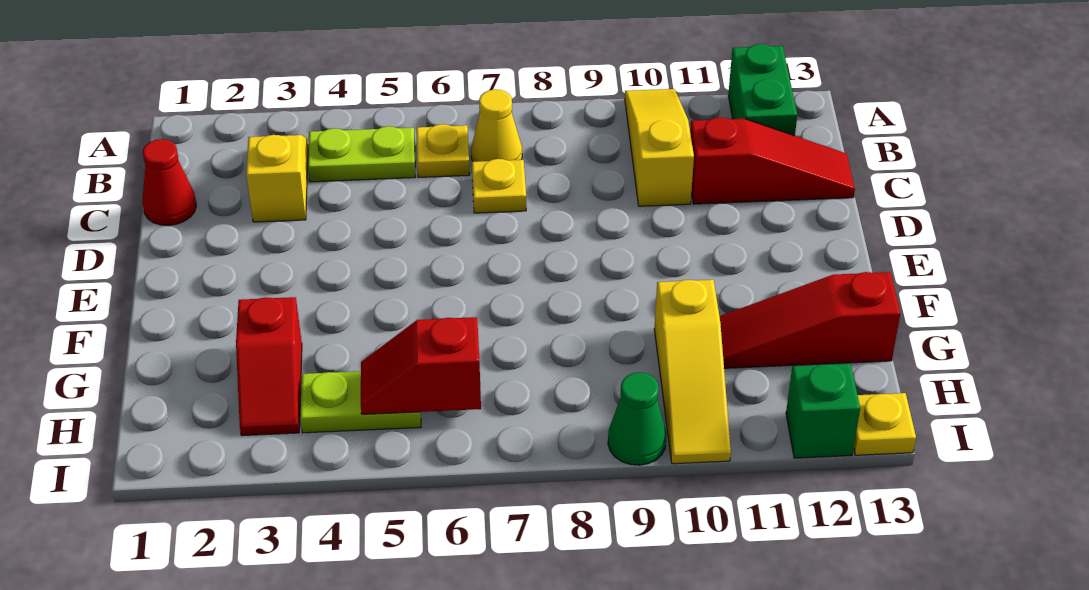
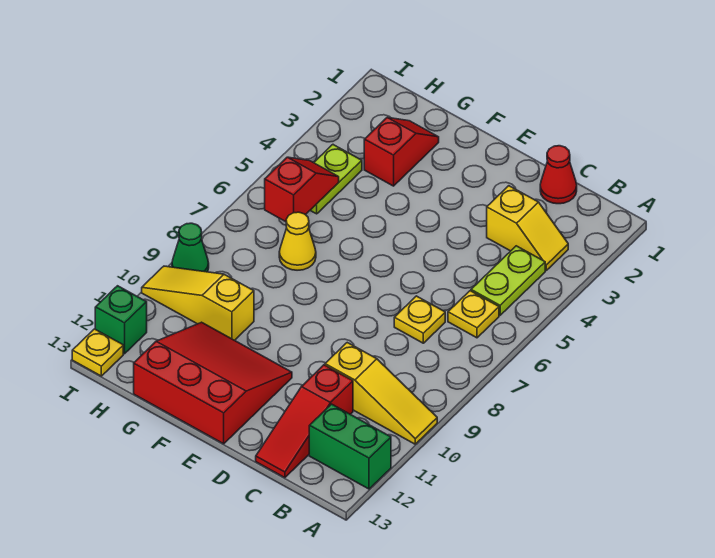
yellow 1x1 cone [471,89,522,162] -> yellow 1x1 cone moved to [279,212,316,270]
red 1x2 slope [236,297,302,436] -> red 1x2 slope turned to [364,117,439,186]
red 1x3 slope [719,272,900,368] -> red 3x3 slope [134,322,292,444]

